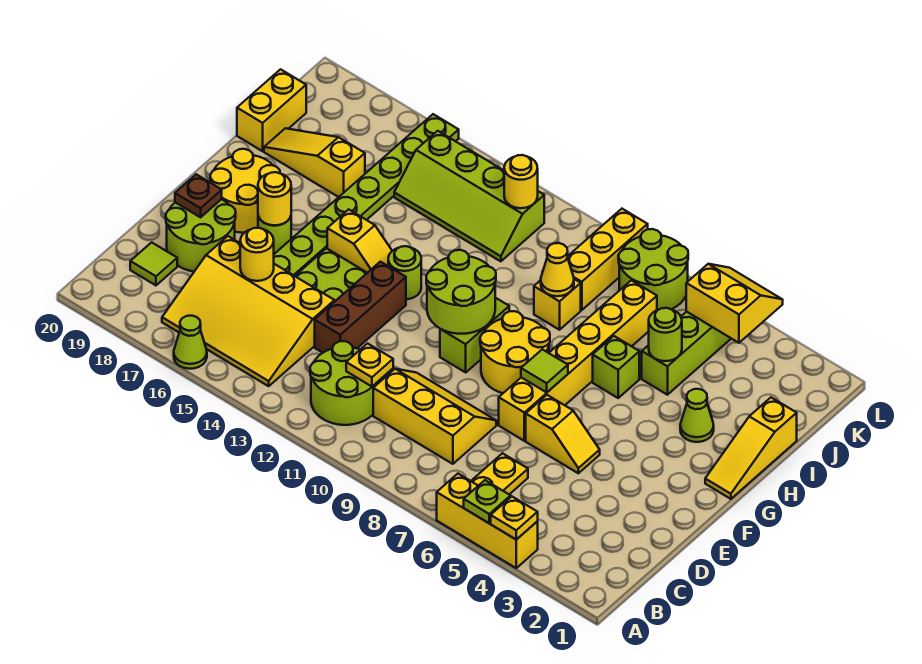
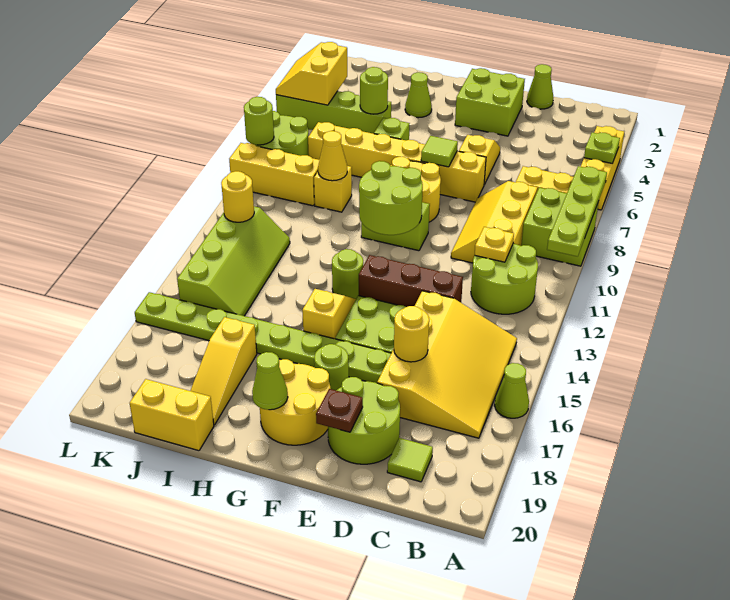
yellow 1x1 plate [491,497,538,540] -> none
none -> lime 1x4 plate [547,166,607,257]
none -> lime 2x2 brick [521,187,599,266]
none -> lime 1x1 cone [527,64,553,109]
none -> lime 2x2 brick [455,68,525,136]
yellow 1x1 round brick [258,172,291,225] -> none
yellow 1x3 slope [705,398,797,499] -> none
none -> lime 1x1 cone [252,352,288,410]
none -> lime 1x1 round brick [244,97,274,145]

